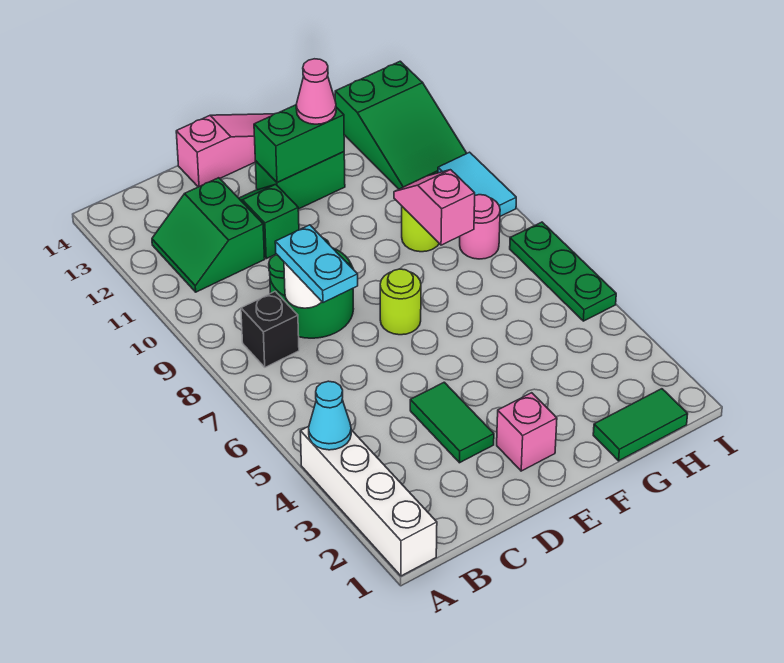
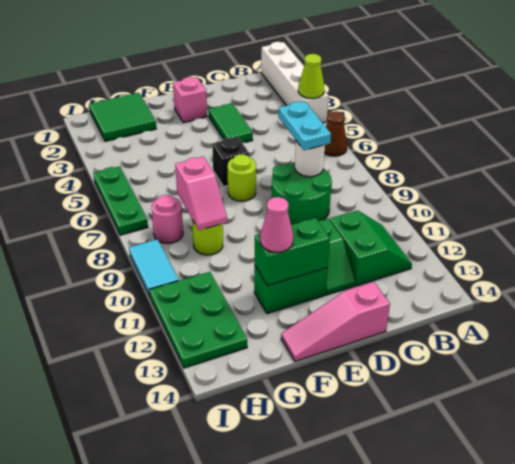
cyan 1x1 cone [309,381,351,450] -> lime 1x1 cone [298,54,324,99]
none -> brown 1x1 cone [324,111,347,156]
black 1x1 brick [241,291,299,367] -> black 1x1 brick moved to [212,137,249,186]
green 1x2 tile [593,389,688,461] -> green 2x2 tile [89,93,156,141]
green 2x3 slope [335,61,467,189] -> green 2x3 plate [150,272,247,368]

